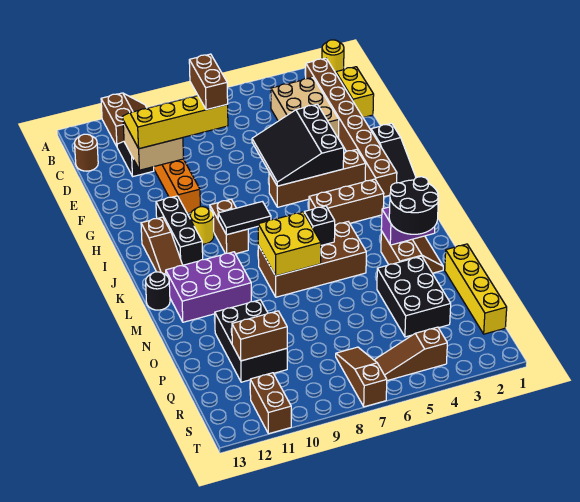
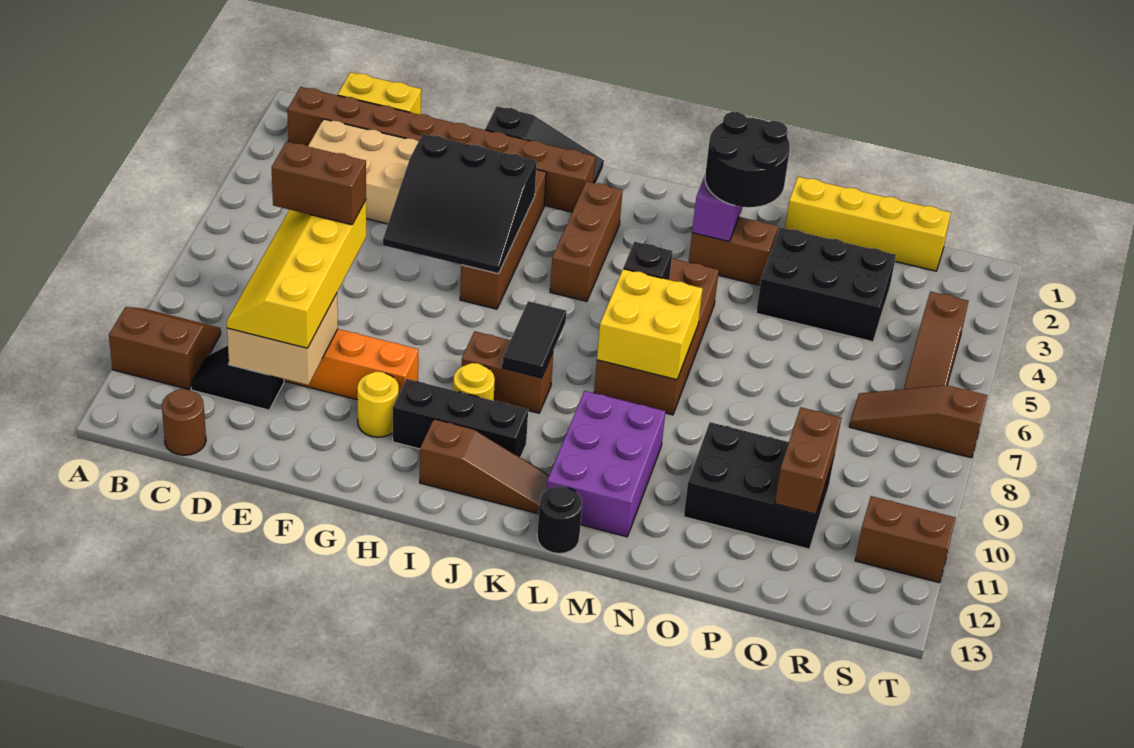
yellow 1x1 round brick [322,40,344,73] -> yellow 1x1 round brick moved to [357,372,399,437]

